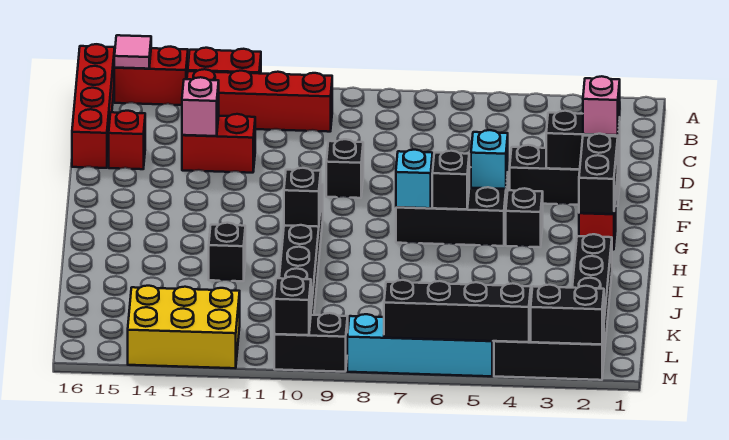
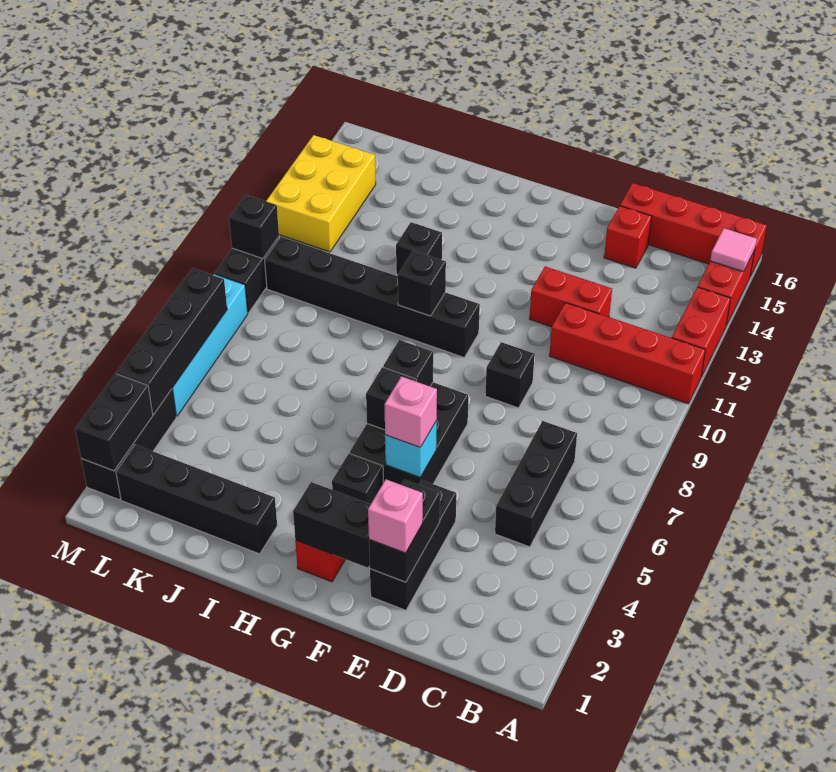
red 1x4 brick [187,69,332,132] -> red 1x4 brick turned to [549,303,705,404]
none -> black 1x3 brick [495,421,577,547]
red 1x2 brick [182,114,255,173] -> red 1x2 brick turned to [529,266,612,327]
pink 1x1 brick [182,77,219,136] -> pink 1x1 brick moved to [385,376,437,447]
cyan 1x1 brick [396,150,433,208] -> black 1x1 brick [383,340,433,386]

